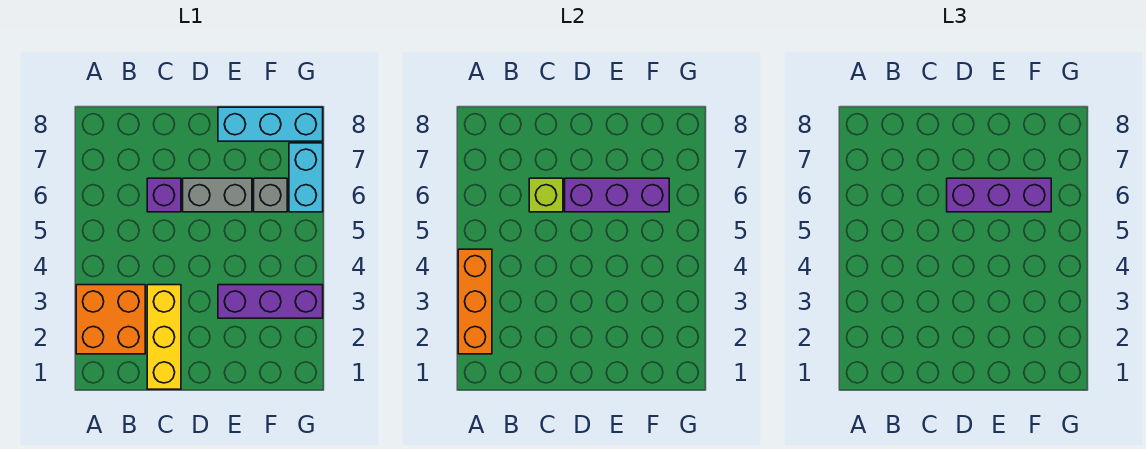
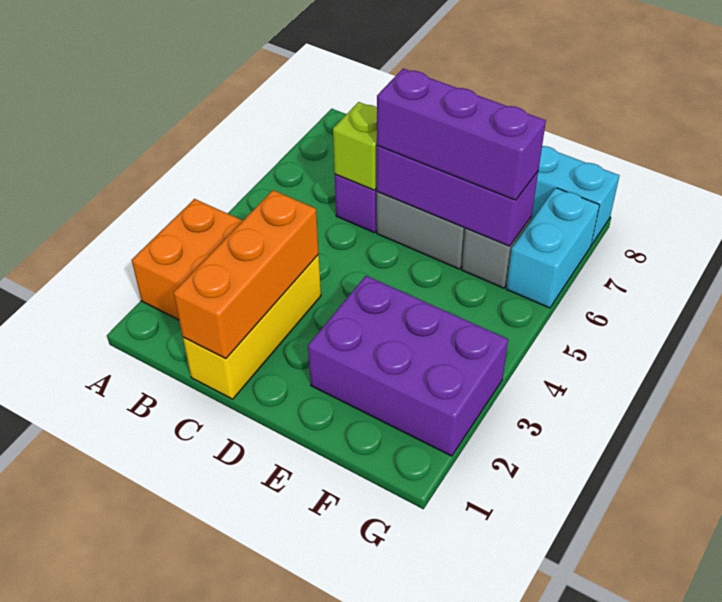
orange 1x3 brick [458,249,492,354] -> orange 1x3 brick moved to [174,190,319,359]
purple 1x3 brick [218,285,323,318] -> purple 2x3 brick [308,276,508,456]

